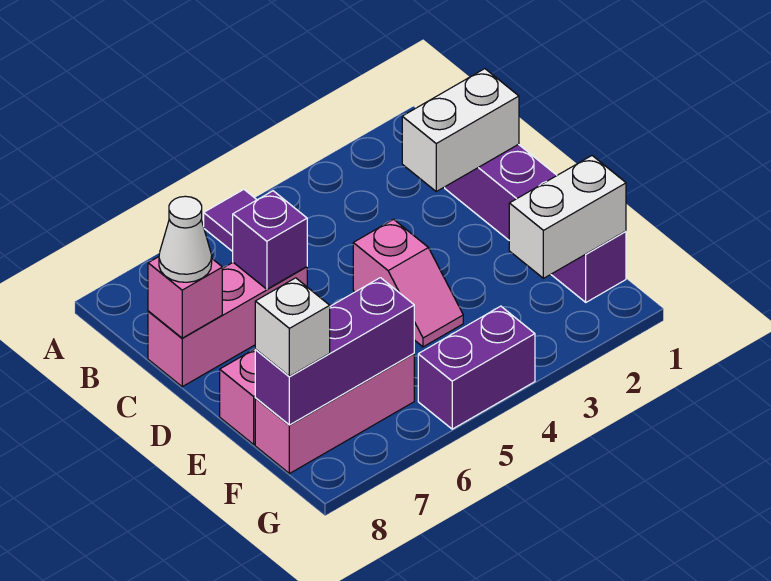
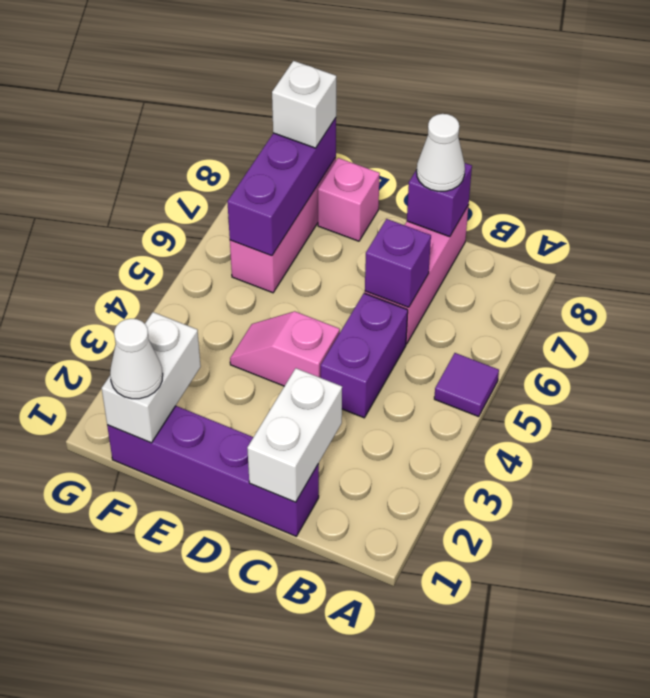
pink 1x1 brick [148,257,222,338] -> purple 1x1 brick [407,163,472,237]
none -> white 1x1 cone [110,319,163,399]
purple 1x2 brick [418,306,535,429] -> purple 1x2 brick moved to [321,293,408,418]

